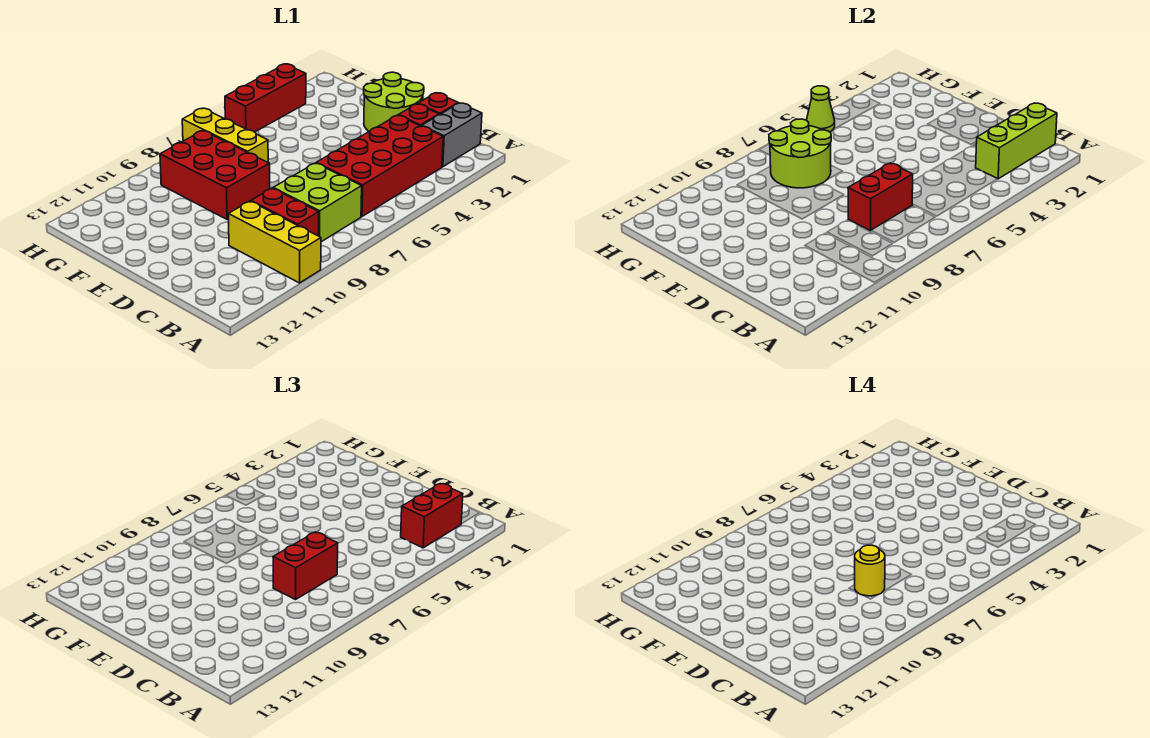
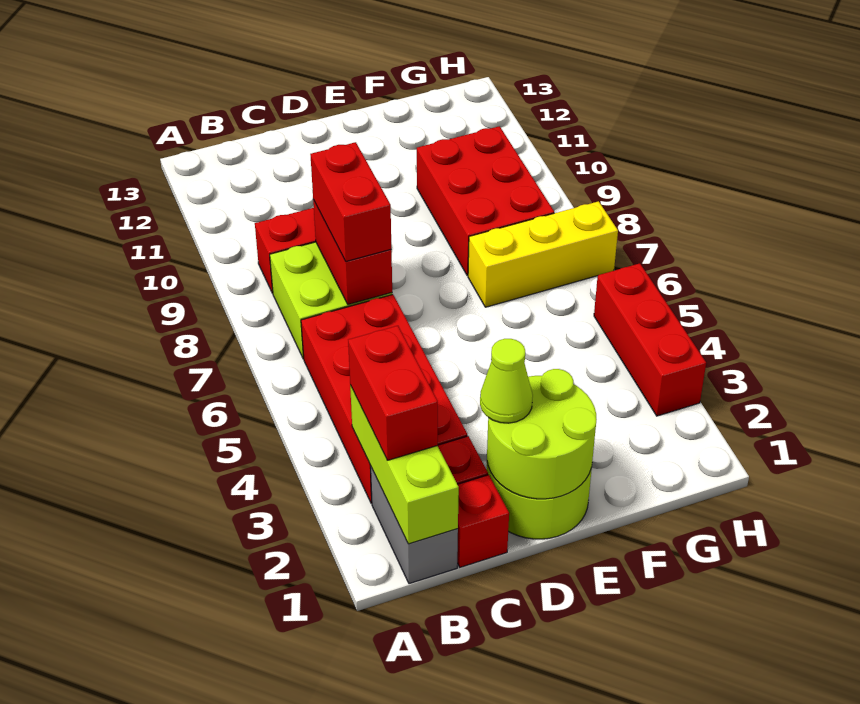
yellow 1x3 brick [228,201,321,283] -> none
yellow 1x1 round brick [855,545,885,596] -> none
red 2x3 brick [160,131,270,219] -> red 2x3 brick turned to [417,126,554,276]
lime 2x2 round brick [769,119,831,188] -> lime 2x2 round brick moved to [487,369,597,499]
lime 1x1 cone [806,86,835,132] -> lime 1x1 cone moved to [480,339,533,423]

